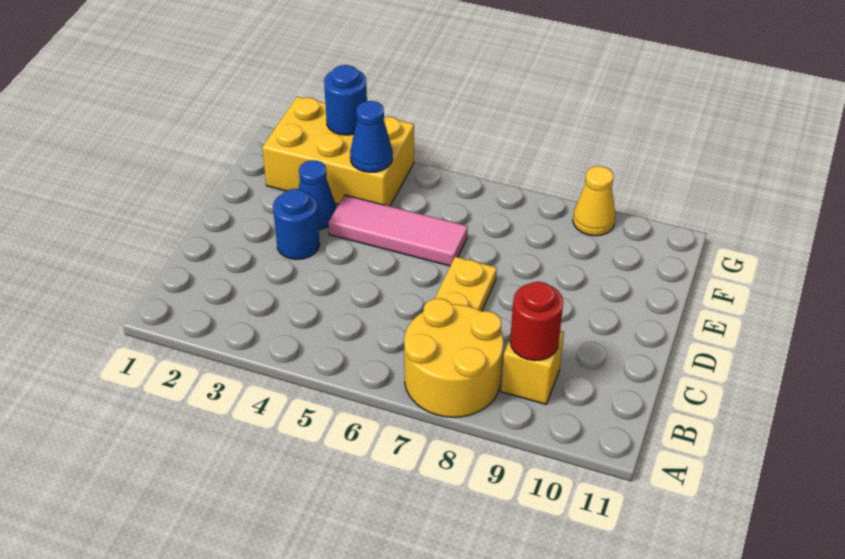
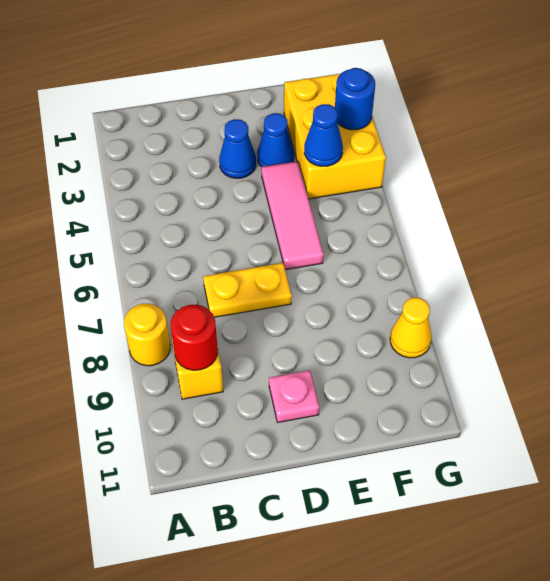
yellow 2x2 round brick [404,298,503,417] -> yellow 1x1 round brick [124,304,170,366]
blue 1x1 round brick [273,189,320,260] -> blue 1x1 cone [219,119,256,178]
none -> pink 1x1 plate [269,370,319,422]

